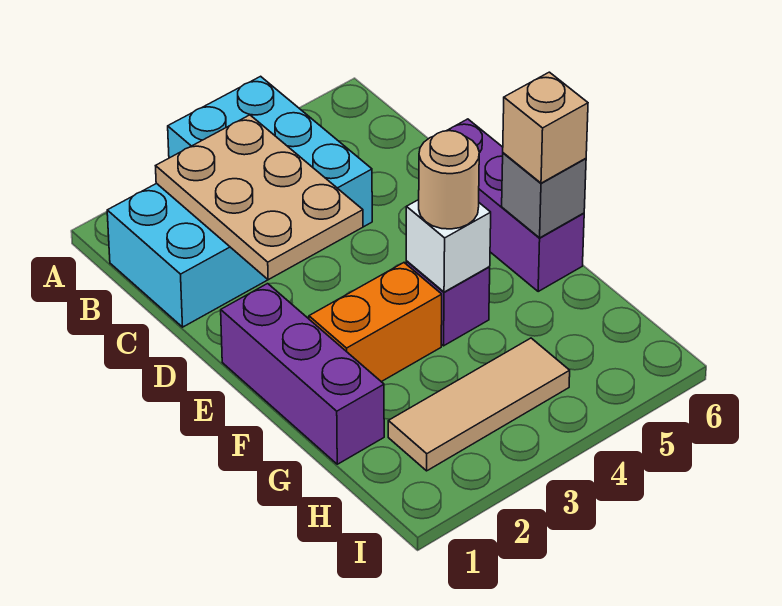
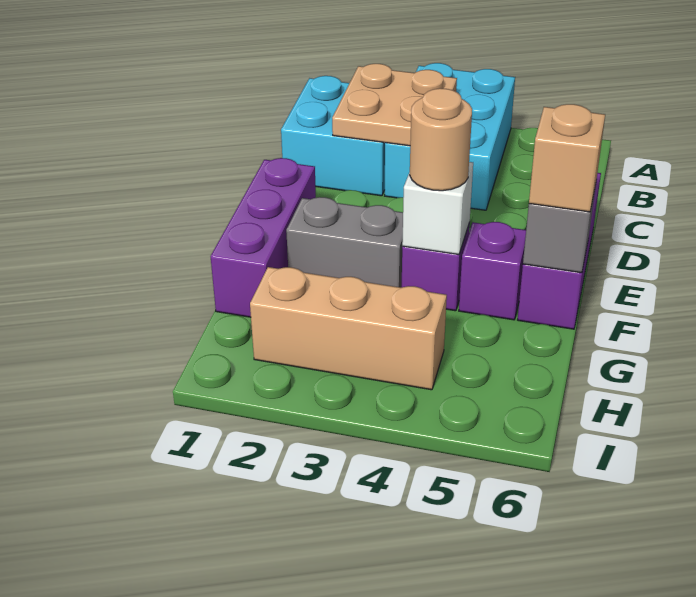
tan 2x3 plate [156,115,363,280] -> tan 2x2 plate [332,64,457,146]
orange 1x2 brick [309,263,442,382] -> grey 1x2 brick [286,197,403,287]
none -> purple 1x1 brick [459,222,526,320]
tan 1x3 tile [388,338,570,471] -> tan 1x3 brick [250,267,447,390]

